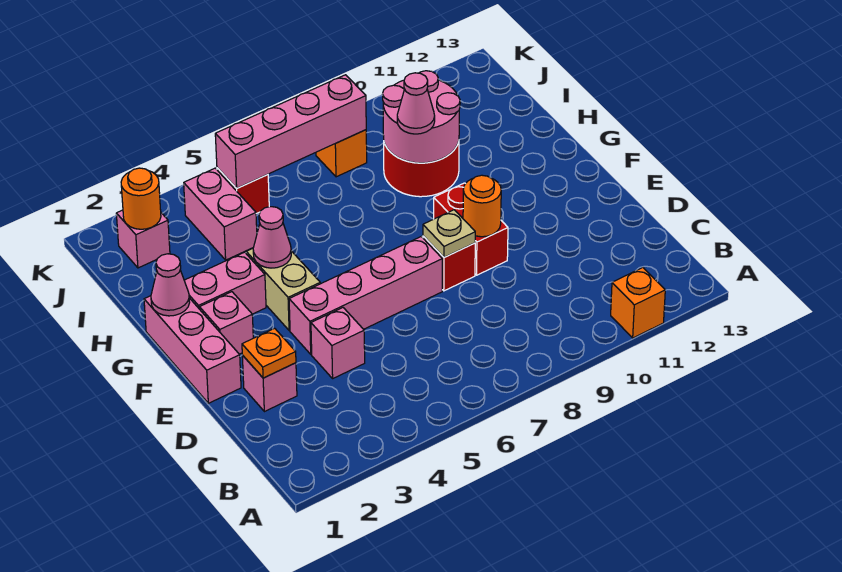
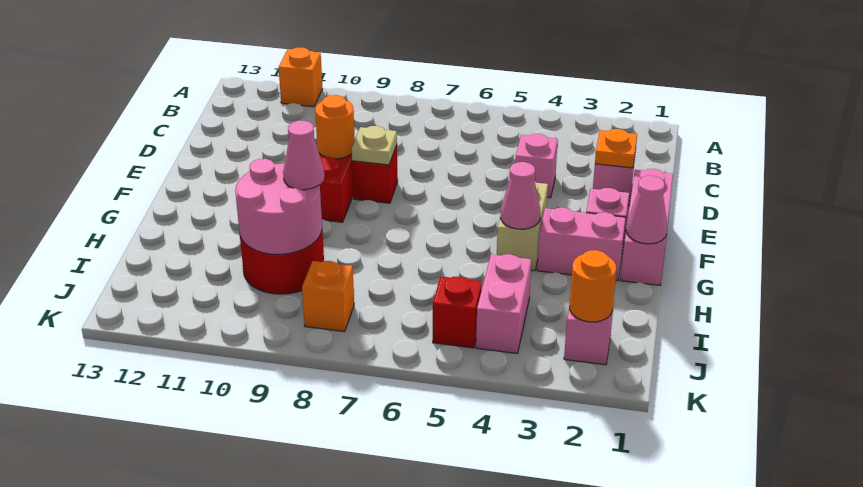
pink 1x4 brick [289,237,442,354] -> none
pink 1x4 brick [215,75,366,188] -> none

